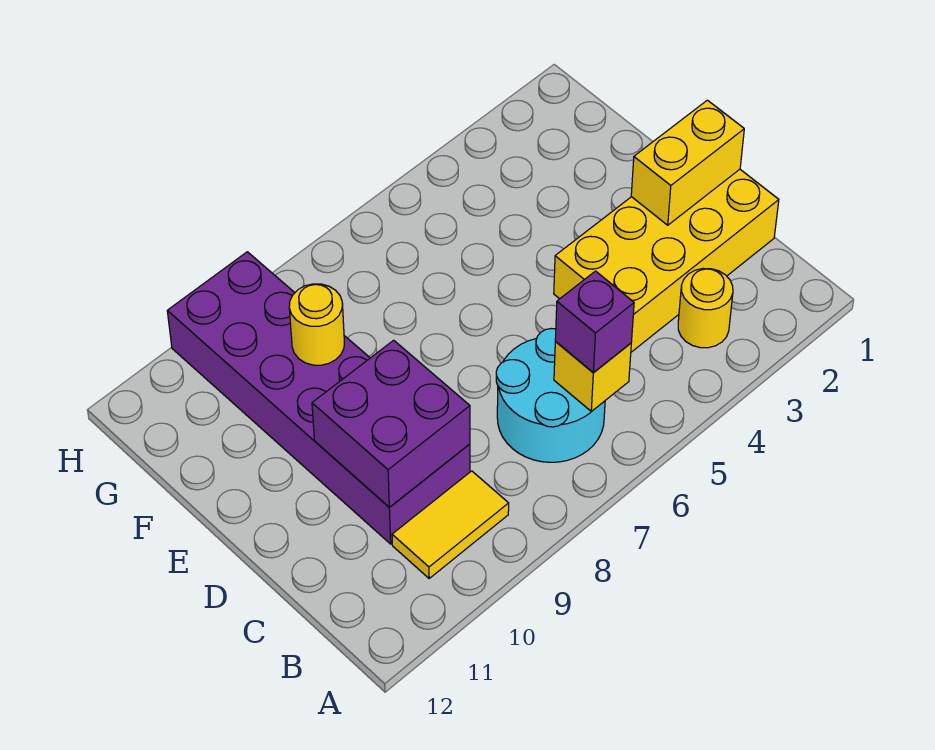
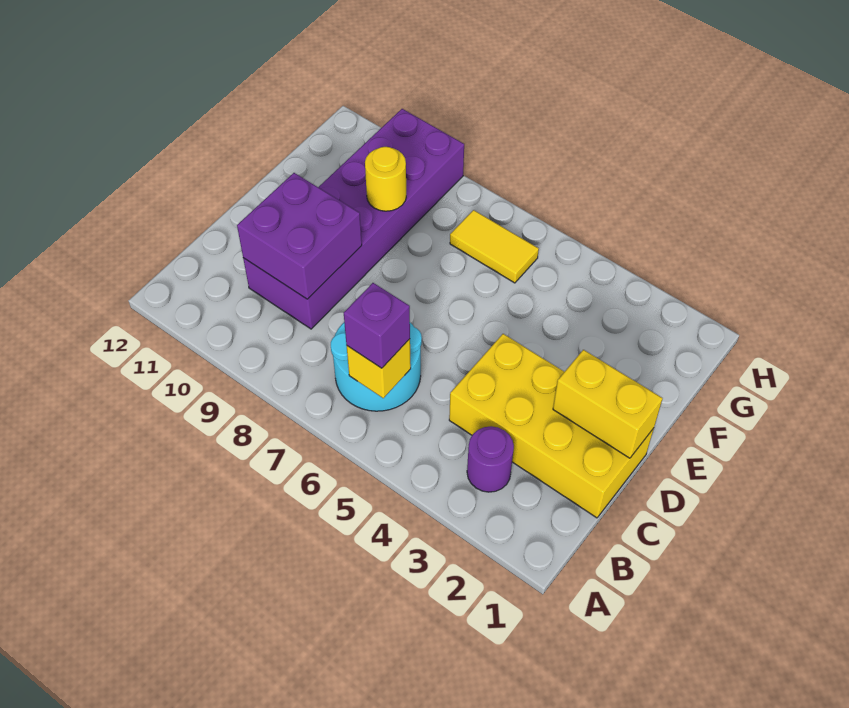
yellow 1x1 round brick [678,269,733,348] -> purple 1x1 round brick [467,426,514,492]
yellow 1x2 tile [392,471,509,578] -> yellow 1x2 tile moved to [450,210,539,283]

